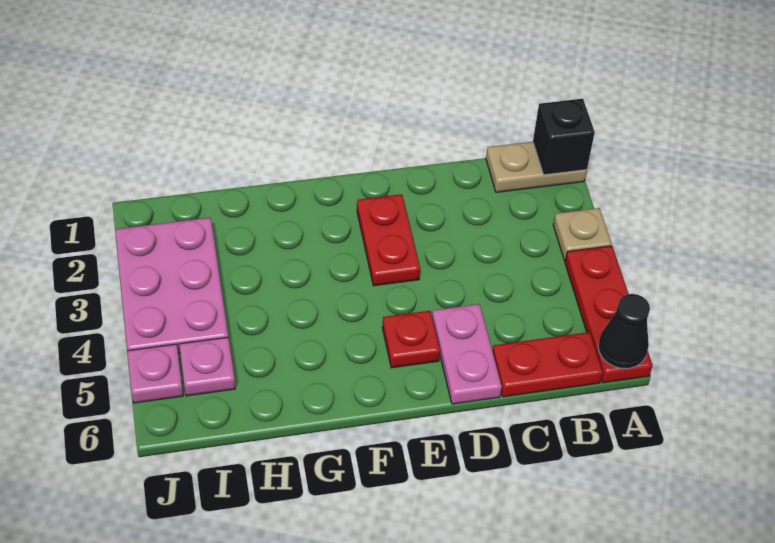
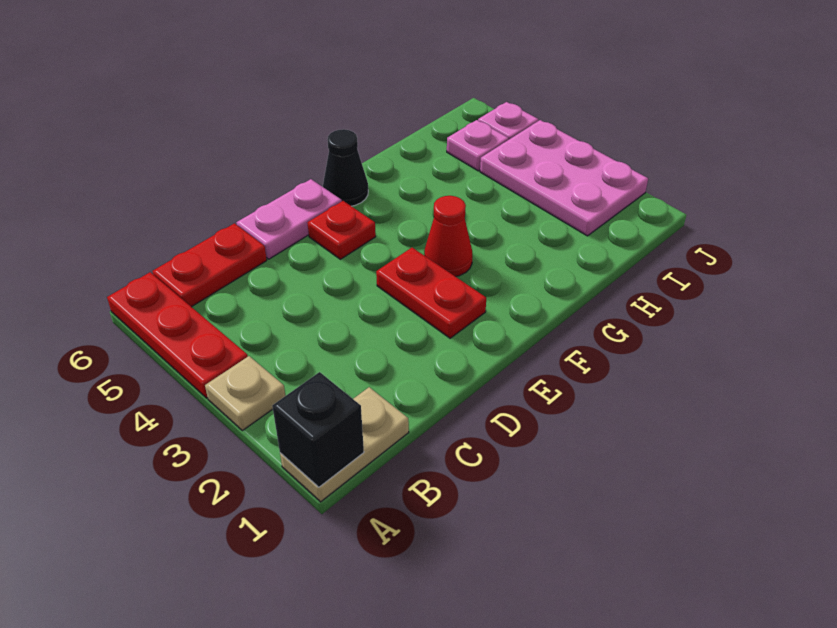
black 1x1 cone [598,294,650,368] -> black 1x1 cone moved to [323,129,368,206]
pink 1x2 plate [432,304,502,404] -> pink 1x2 plate turned to [236,179,342,259]
none -> red 1x1 cone [424,196,472,277]

